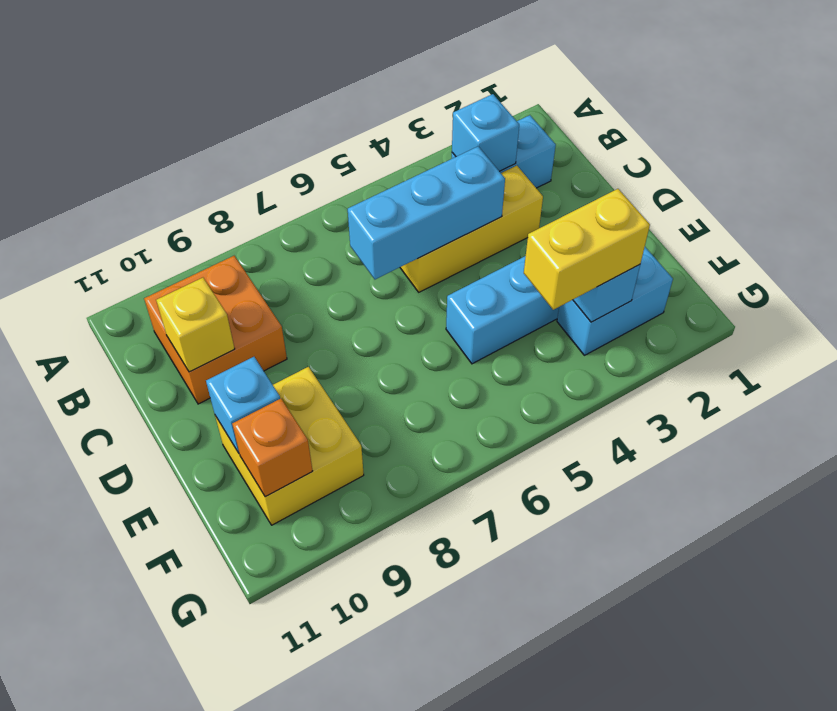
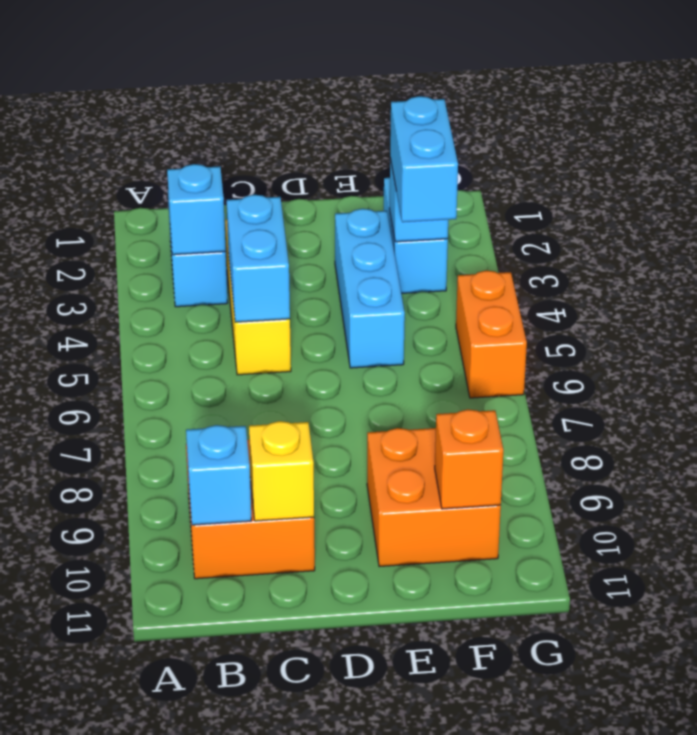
cyan 1x3 brick [348,146,505,279] -> cyan 1x2 brick [227,195,290,322]
yellow 2x2 brick [215,367,364,525] -> orange 2x2 brick [367,428,501,567]
cyan 1x1 brick [206,357,280,453] -> cyan 1x1 brick moved to [186,425,252,525]
yellow 1x2 brick [524,189,650,310] -> cyan 1x2 brick [390,96,458,222]
none -> orange 1x2 brick [456,271,527,398]

